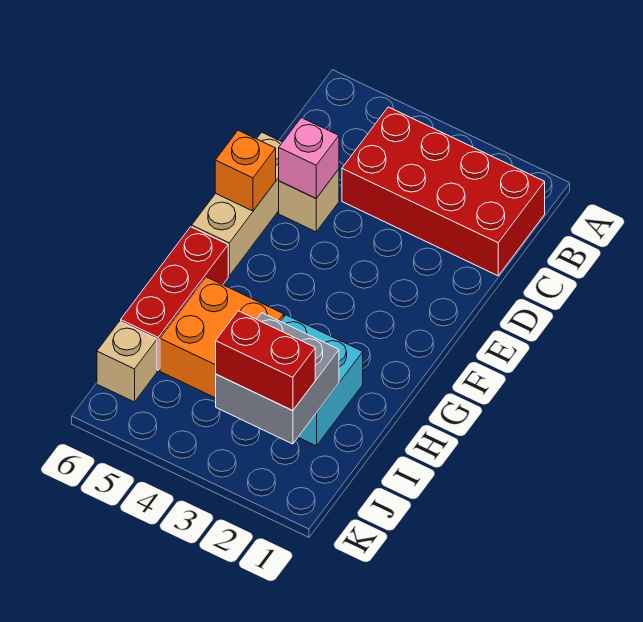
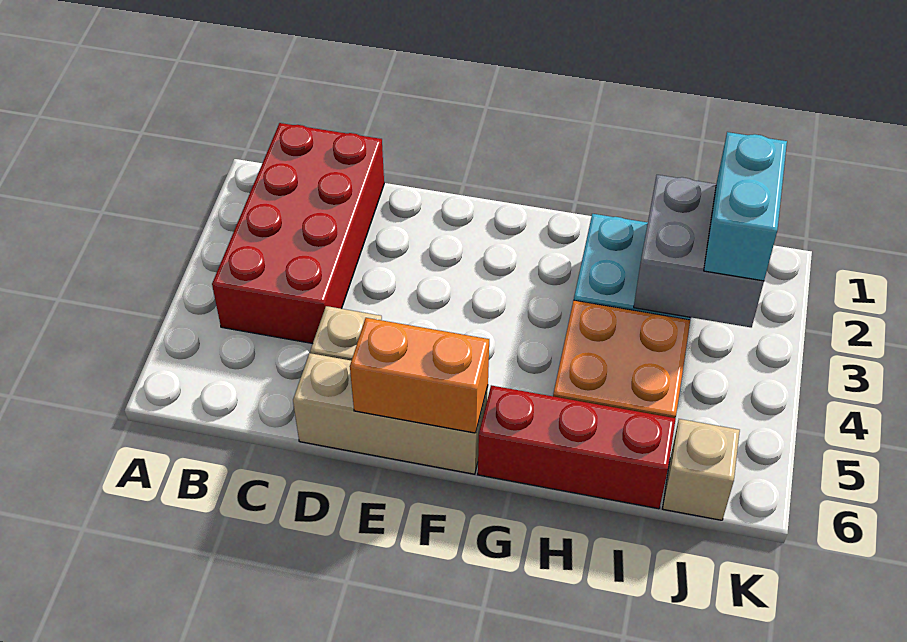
pink 1x1 brick [279,118,339,198] -> none
orange 1x1 brick [215,130,276,211] -> orange 1x2 brick [350,318,489,433]
red 1x2 brick [216,311,315,411] -> cyan 1x2 brick [704,132,787,281]

